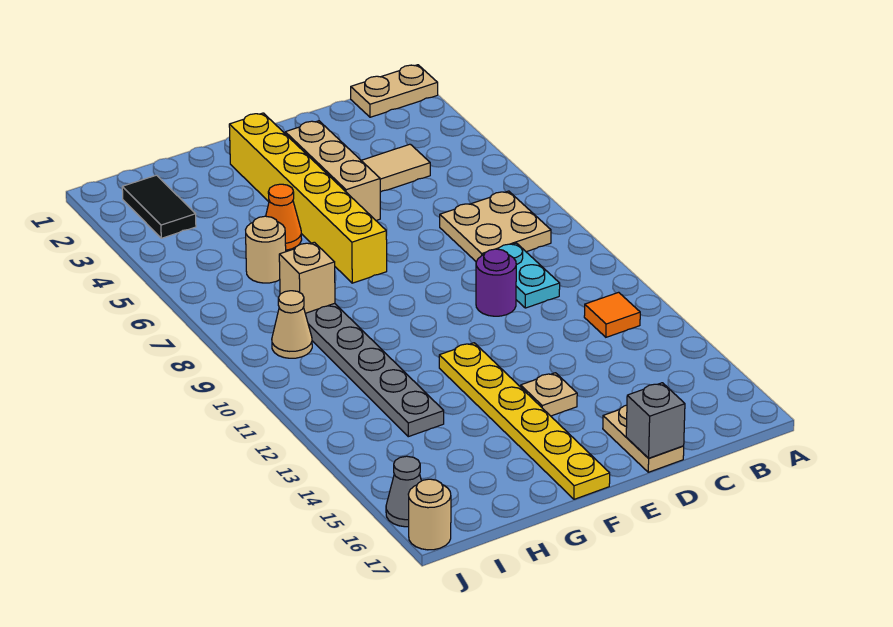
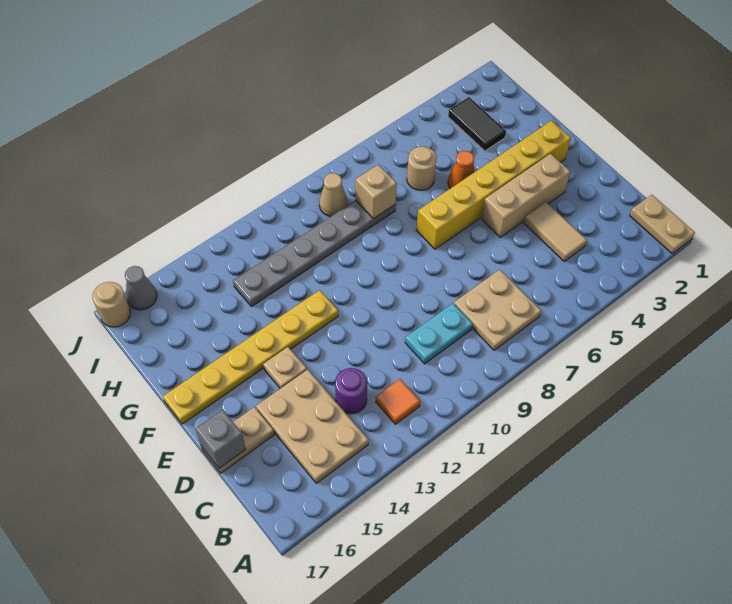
none -> tan 2x3 plate [256,370,369,483]
purple 1x1 round brick [476,249,516,316] -> purple 1x1 round brick moved to [335,368,367,414]
black 1x2 tile [122,175,196,238] -> black 1x2 tile turned to [448,97,506,151]

